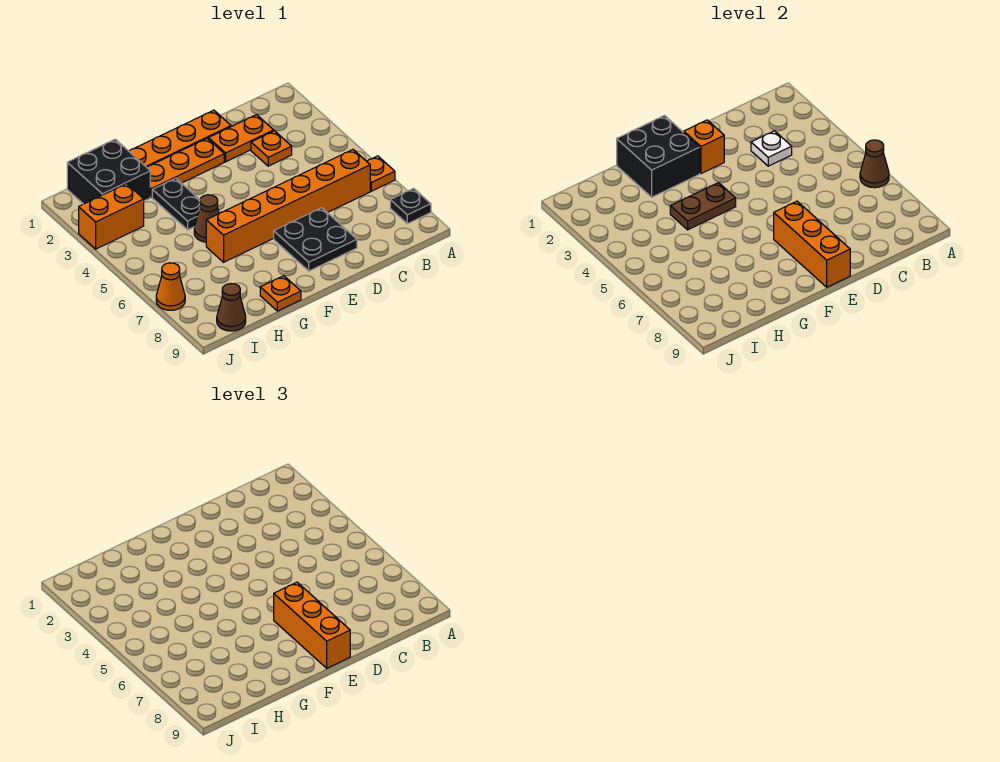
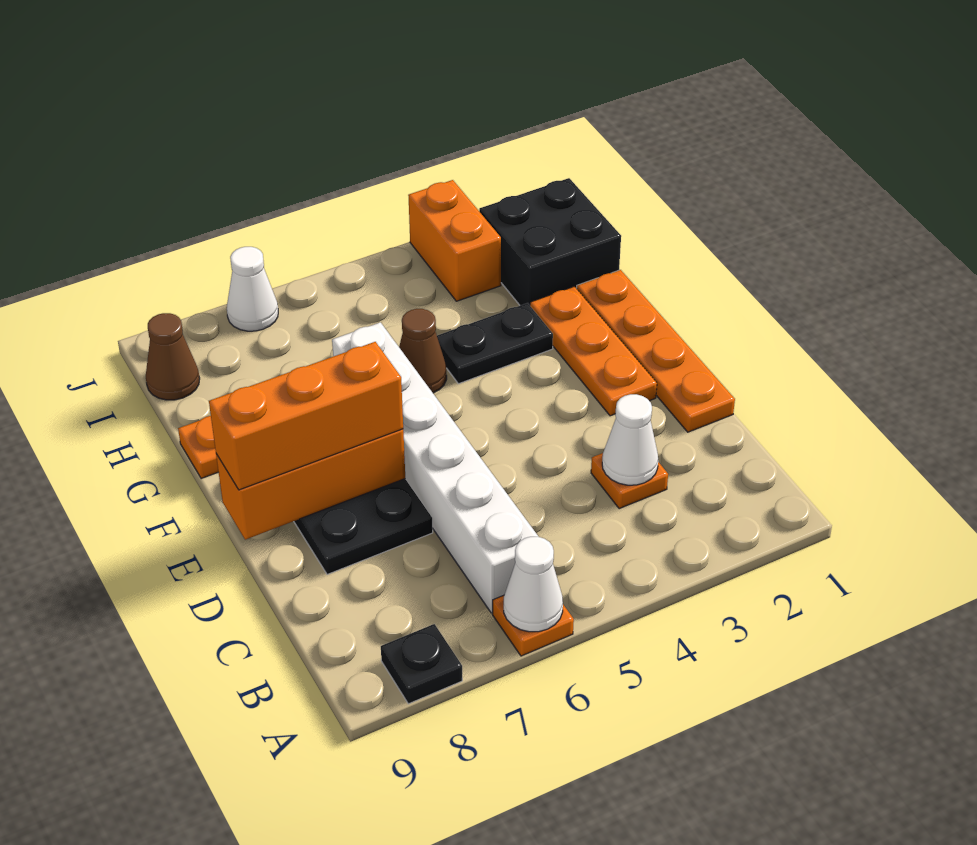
brown 1x1 cone [860,140,889,188] -> white 1x1 cone [504,537,563,632]
orange 1x6 brick [206,150,370,262] -> white 1x6 brick [332,322,538,613]
orange 1x2 plate [208,115,274,162] -> none
white 1x1 plate [751,131,792,166] -> white 1x1 cone [602,394,658,485]
orange 1x1 brick [684,120,724,174] -> none
black 2x2 brick [617,116,700,197] -> none
brown 1x2 plate [670,183,736,230] -> none
orange 1x1 cone [156,263,185,310] -> white 1x1 cone [227,247,278,331]

